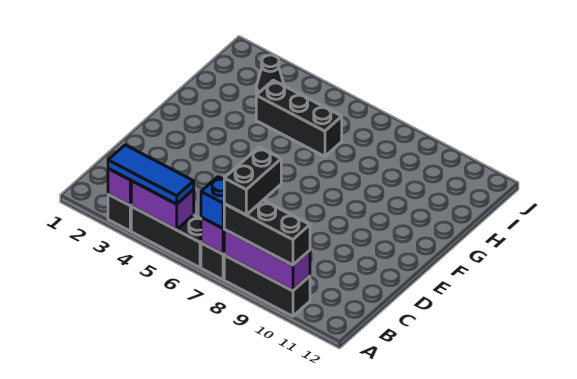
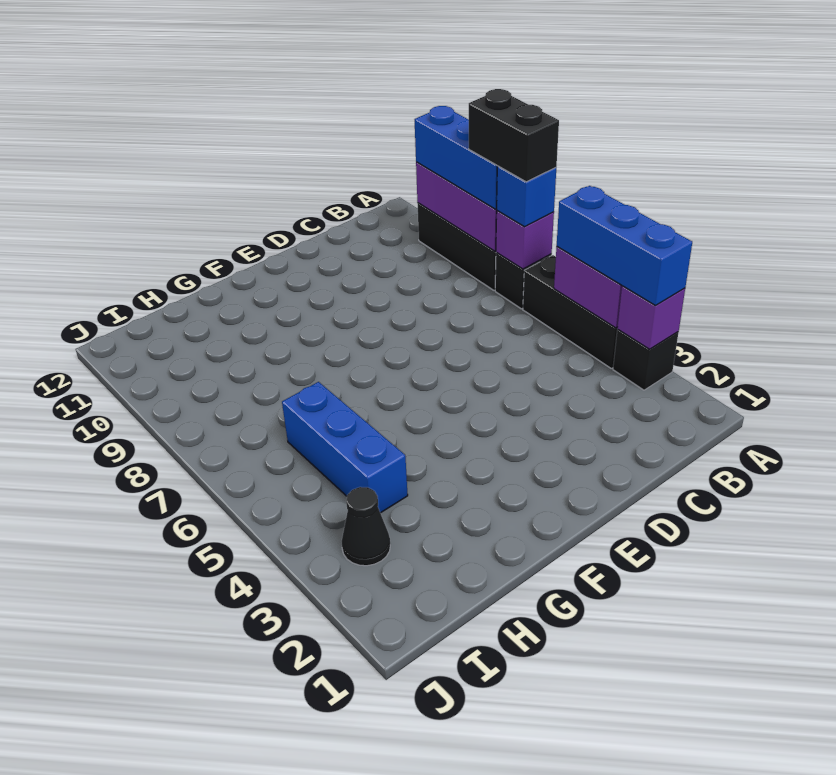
blue 1x3 tile [108,145,194,204] -> blue 1x3 brick [557,186,692,306]
black 1x3 brick [224,200,310,265] -> blue 1x3 brick [415,106,497,209]
black 1x2 brick [224,147,281,215] -> black 1x2 brick turned to [469,89,559,182]
black 1x3 brick [256,80,342,157] -> blue 1x3 brick [282,382,408,513]

